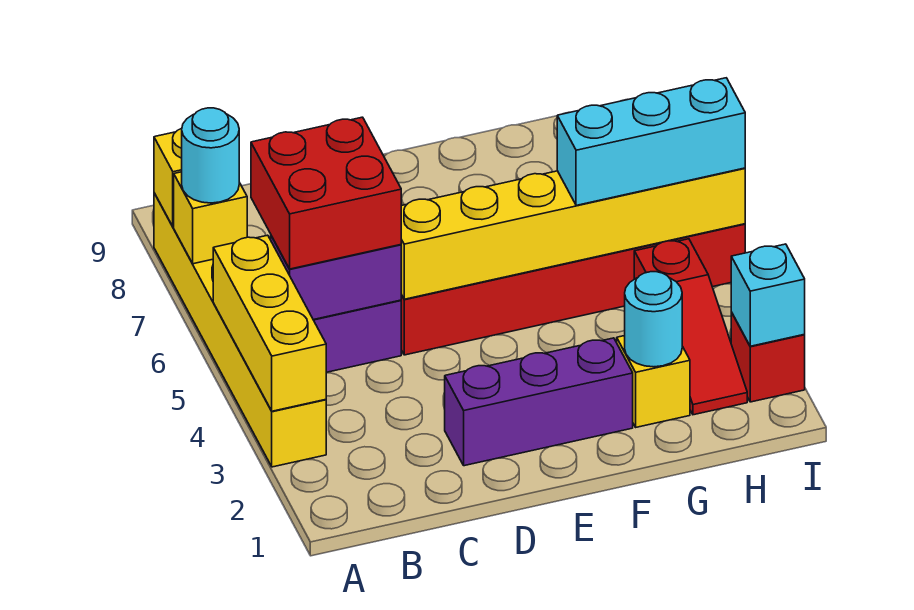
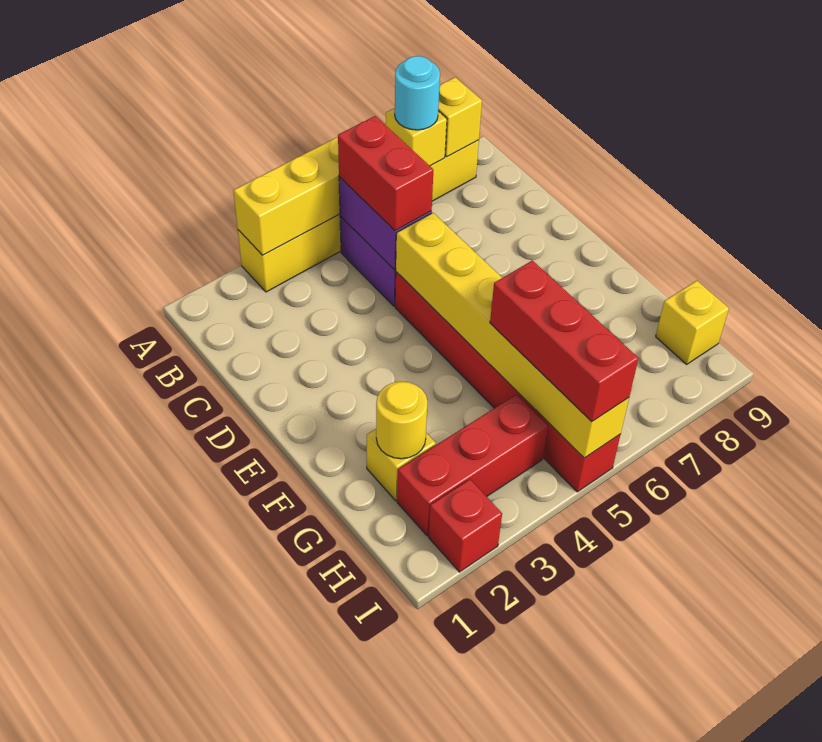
red 2x2 brick [251,117,402,269] -> red 1x2 brick [338,116,433,231]
purple 1x3 brick [445,338,633,466] -> none
cyan 1x1 round brick [625,272,682,367] -> yellow 1x1 round brick [376,382,428,459]
cyan 1x3 brick [557,78,745,205] -> red 1x3 brick [490,260,638,422]
red 1x3 slope [634,239,747,415] -> red 1x3 brick [397,395,548,536]
none -> yellow 1x1 brick [656,281,729,364]
cyan 1x1 brick [731,244,805,346] -> none

